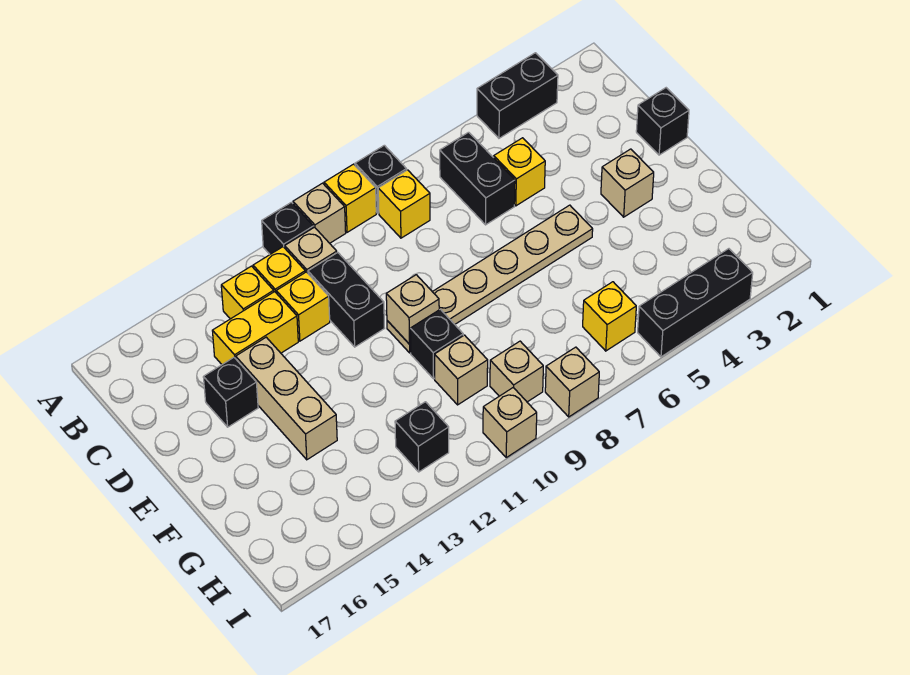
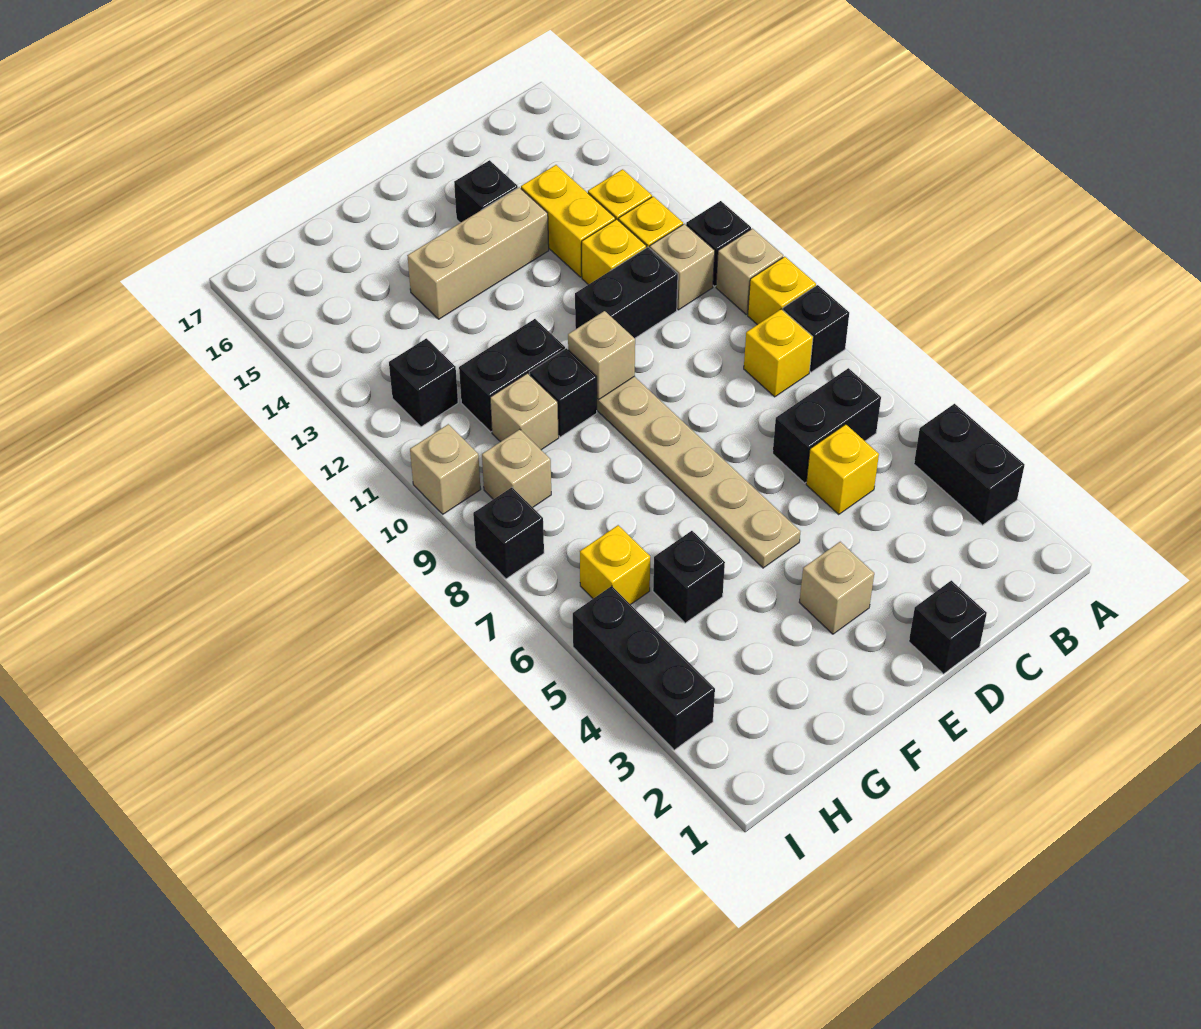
none -> black 1x2 brick [459,319,565,432]
none -> black 1x1 brick [653,531,725,623]
tan 1x1 brick [545,347,599,417] -> black 1x1 brick [473,487,544,579]

